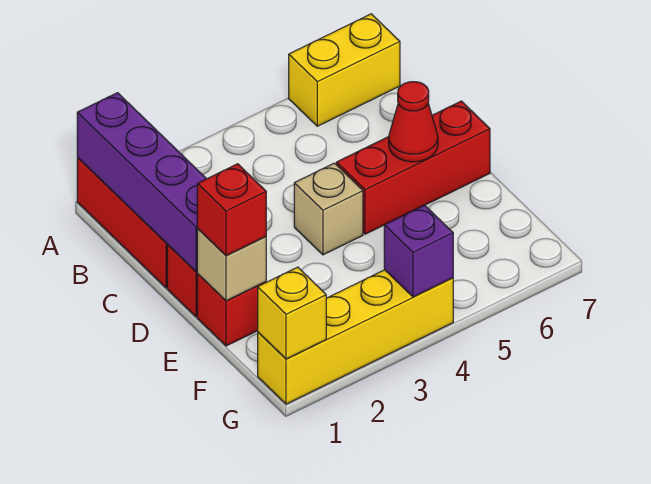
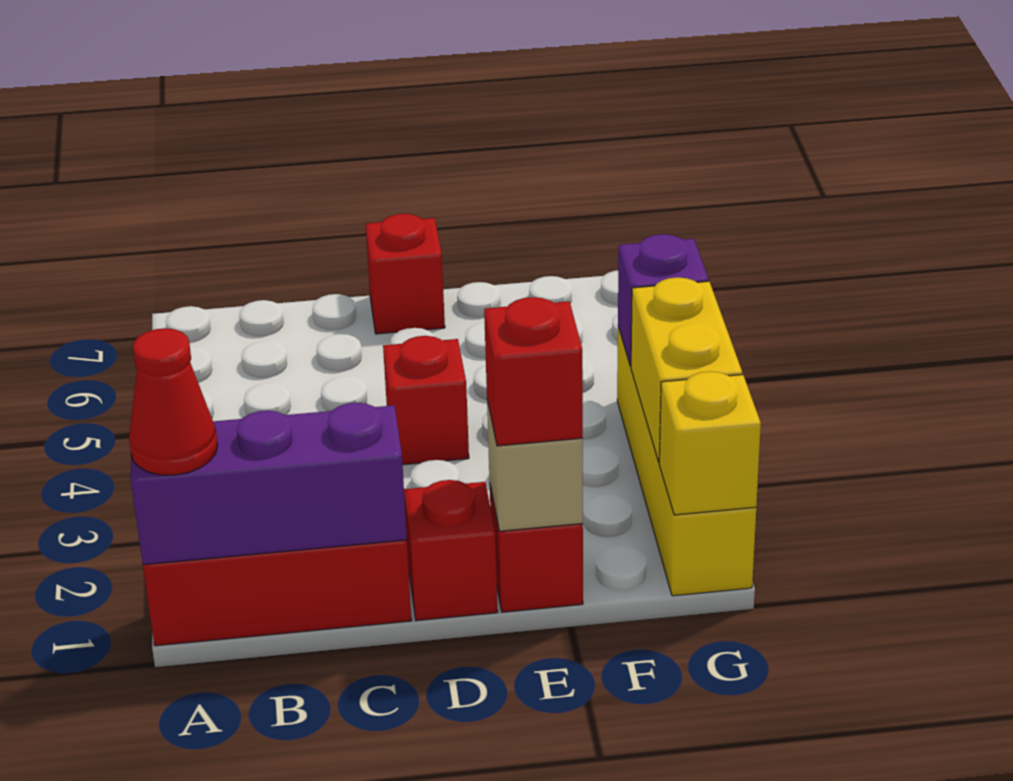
purple 1x4 brick [77,93,206,272] -> purple 1x3 brick [131,403,407,565]
yellow 1x2 brick [289,14,400,126] -> yellow 1x2 brick moved to [631,277,742,462]
tan 1x1 brick [294,163,363,255] -> red 1x1 brick [383,336,469,465]
red 1x3 brick [337,101,490,234] -> red 1x1 brick [366,214,445,334]
red 1x1 cone [389,82,438,162] -> red 1x1 cone moved to [129,328,218,475]

